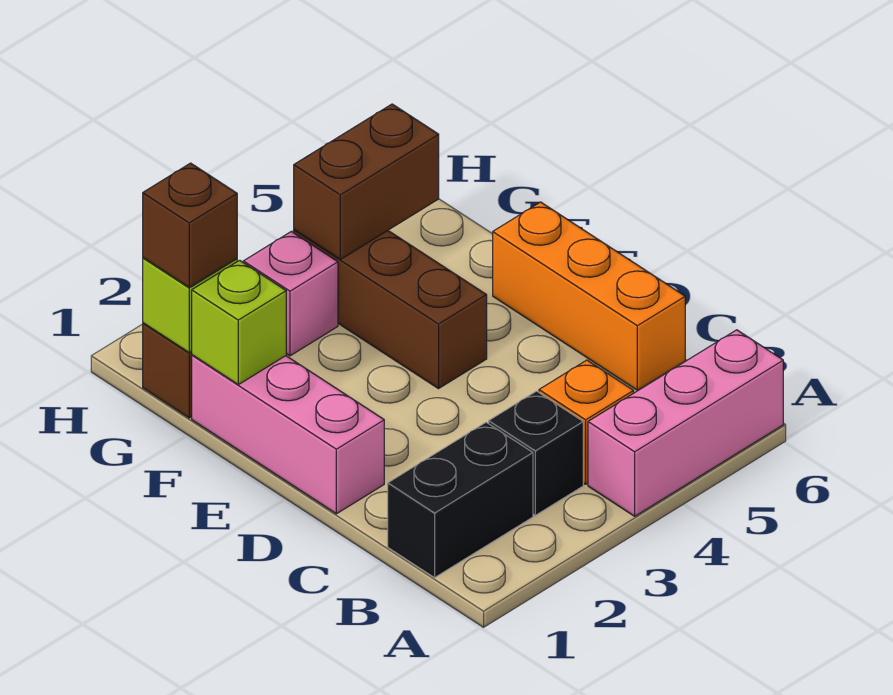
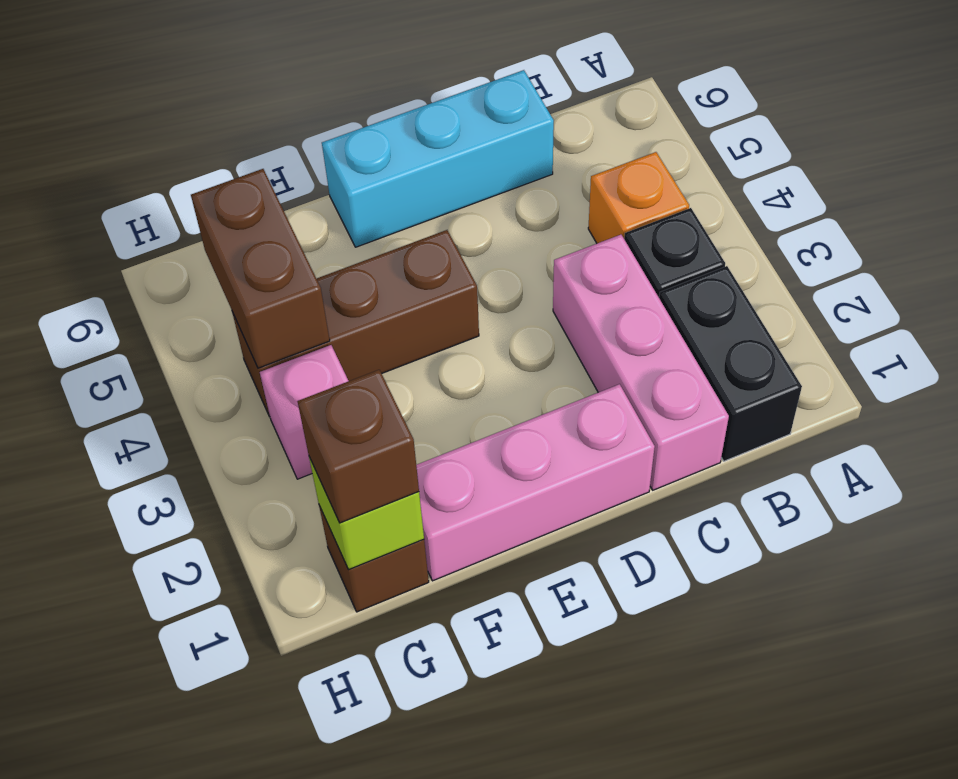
pink 1x3 brick [588,330,783,516] -> pink 1x3 brick moved to [553,235,729,490]
orange 1x3 brick [493,202,685,390] -> cyan 1x3 brick [322,70,554,247]
lime 1x1 brick [192,260,286,385] -> none

